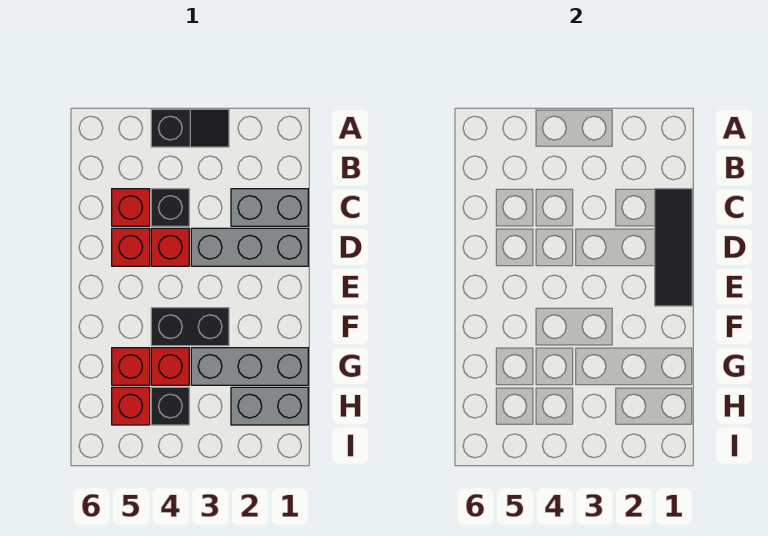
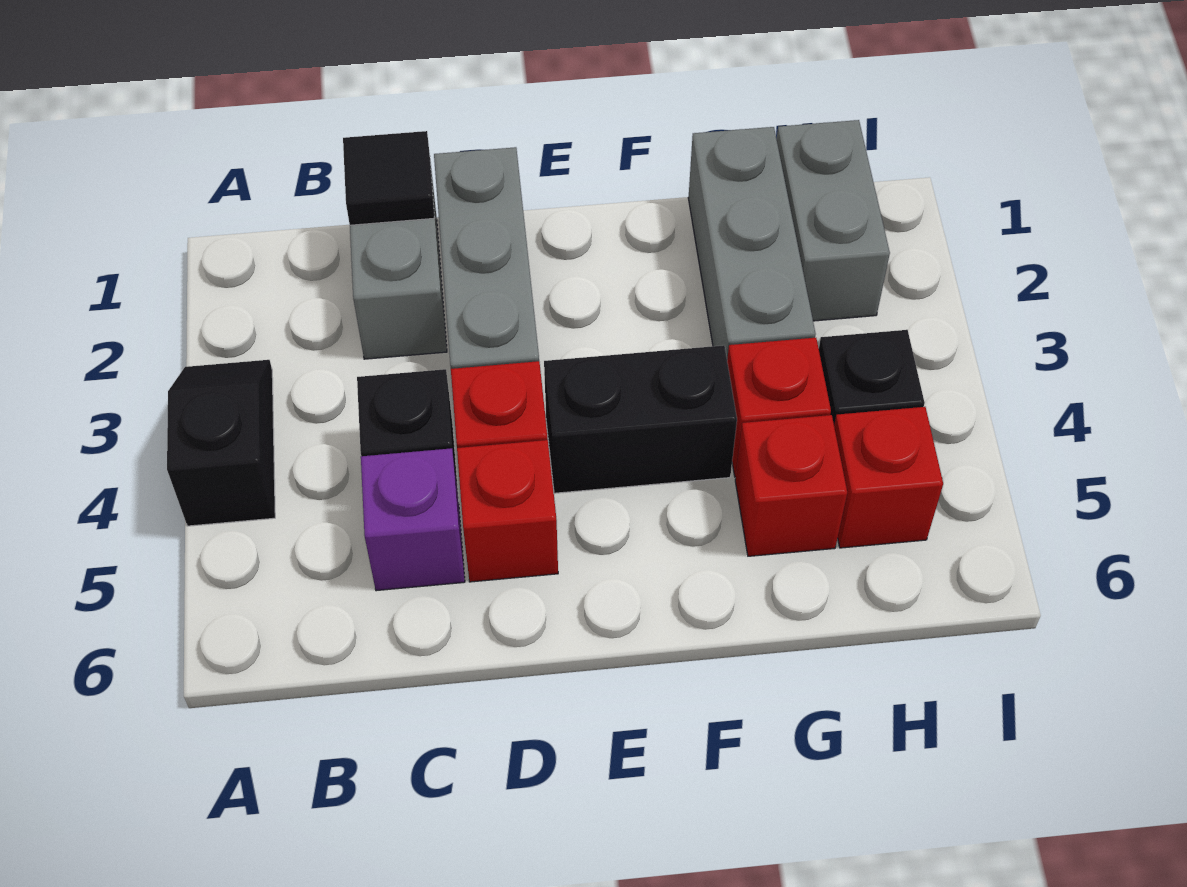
black 1x3 tile [655,189,692,306] -> black 1x1 tile [343,131,435,225]
red 1x1 brick [112,189,150,226] -> purple 1x1 brick [361,448,465,591]
black 1x2 brick [151,308,229,346] -> black 1x2 brick turned to [544,345,737,493]

